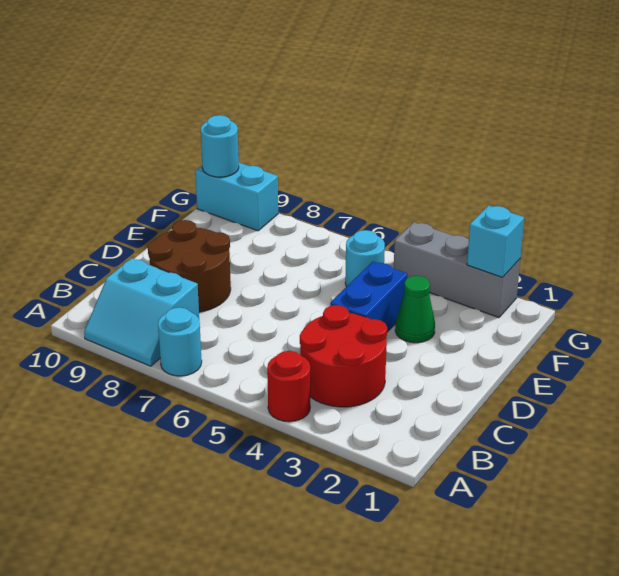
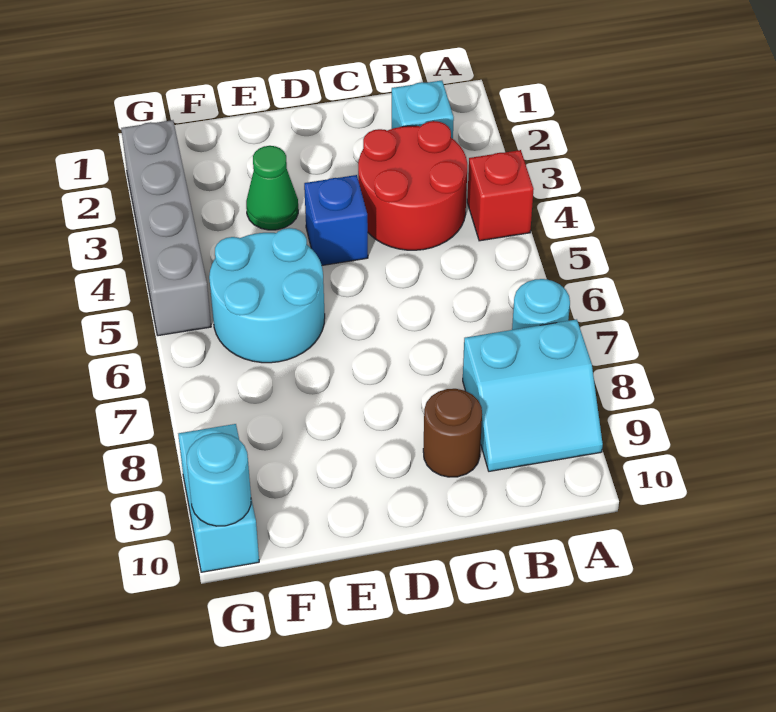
red 1x1 round brick [267,351,310,422] -> red 1x1 brick [467,150,534,241]
cyan 2x2 slope [84,258,199,366] -> cyan 2x2 slope turned to [463,319,603,471]
brown 2x2 round brick [148,220,231,312] -> brown 1x1 round brick [423,389,482,477]
blue 1x2 brick [330,261,407,332] -> blue 1x1 brick [304,175,368,265]
cyan 1x1 round brick [345,230,385,287] -> cyan 2x2 round brick [209,228,325,363]
grey 1x3 brick [394,222,520,318] -> grey 1x4 brick [121,120,211,336]
cyan 1x1 brick [467,205,524,278] -> cyan 1x1 brick moved to [392,81,454,139]

